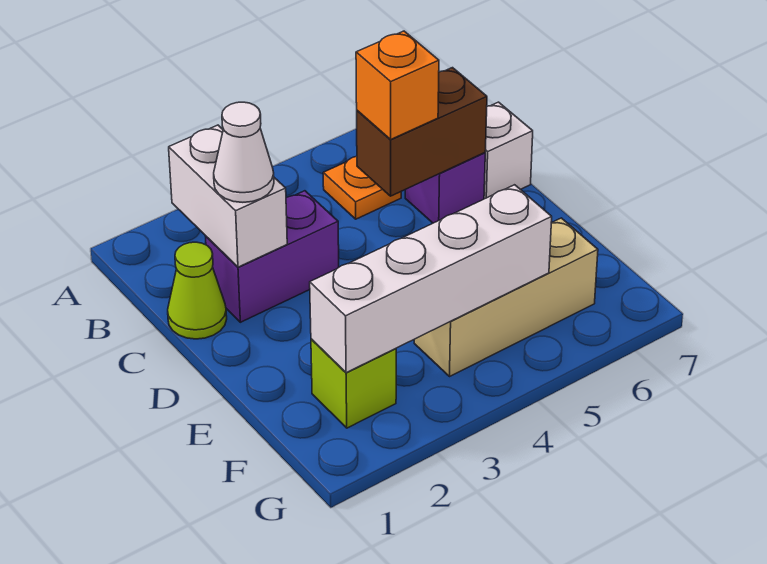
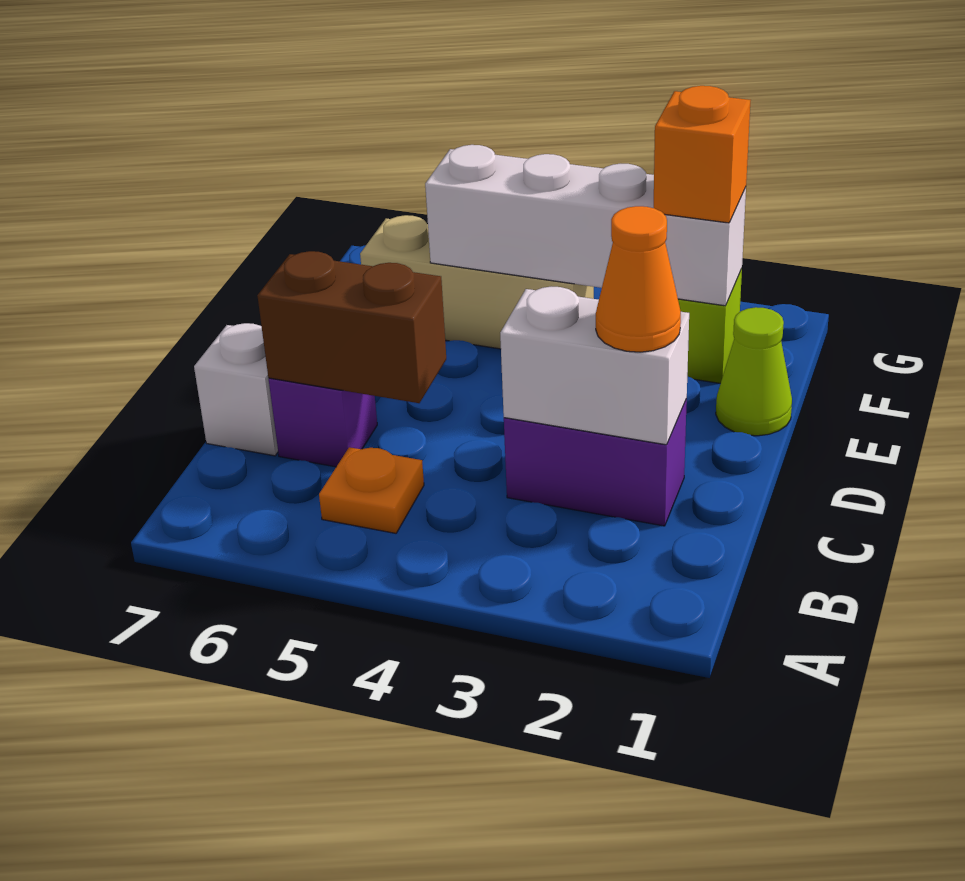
white 1x2 brick [169,125,287,267] -> white 1x2 brick turned to [500,287,689,445]
lime 1x1 cone [168,242,227,339] -> lime 1x1 cone moved to [716,307,792,436]
white 1x1 cone [214,102,274,202] -> orange 1x1 cone [596,206,681,352]
orange 1x1 brick [356,31,439,139] -> orange 1x1 brick moved to [654,86,750,223]

